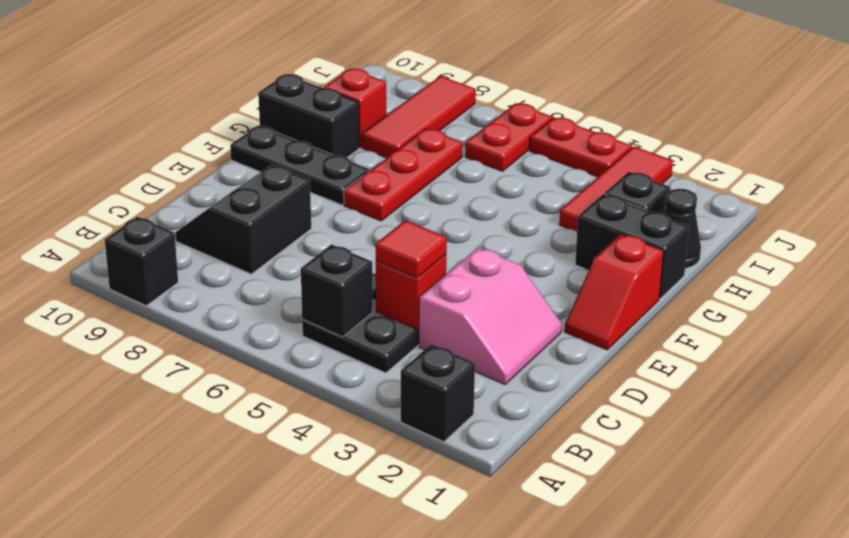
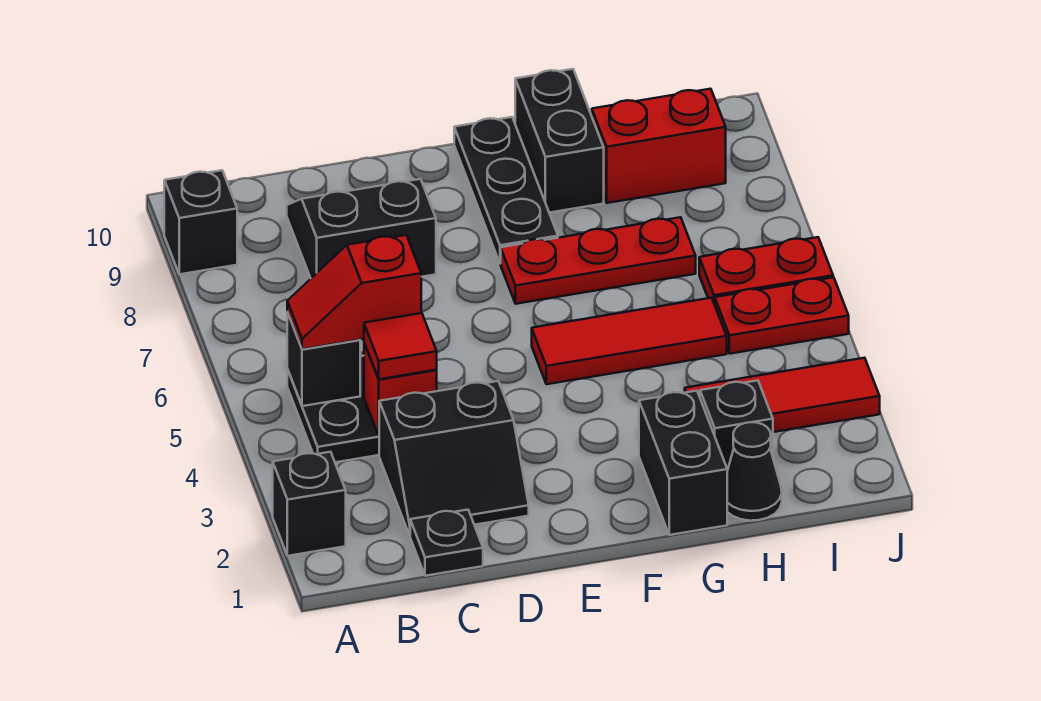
none -> black 1x1 plate [410,510,483,576]
pink 2x2 slope [419,248,562,385] -> black 2x2 slope [379,381,529,535]
red 1x2 slope [565,234,663,350] -> red 1x2 slope moved to [287,235,421,349]
red 1x3 tile [362,76,476,158] -> red 1x3 tile moved to [532,298,727,384]
red 1x1 brick [324,69,386,147] -> red 1x2 brick [592,89,726,203]
red 1x2 plate [530,117,632,177] -> red 1x2 plate turned to [715,277,849,354]

